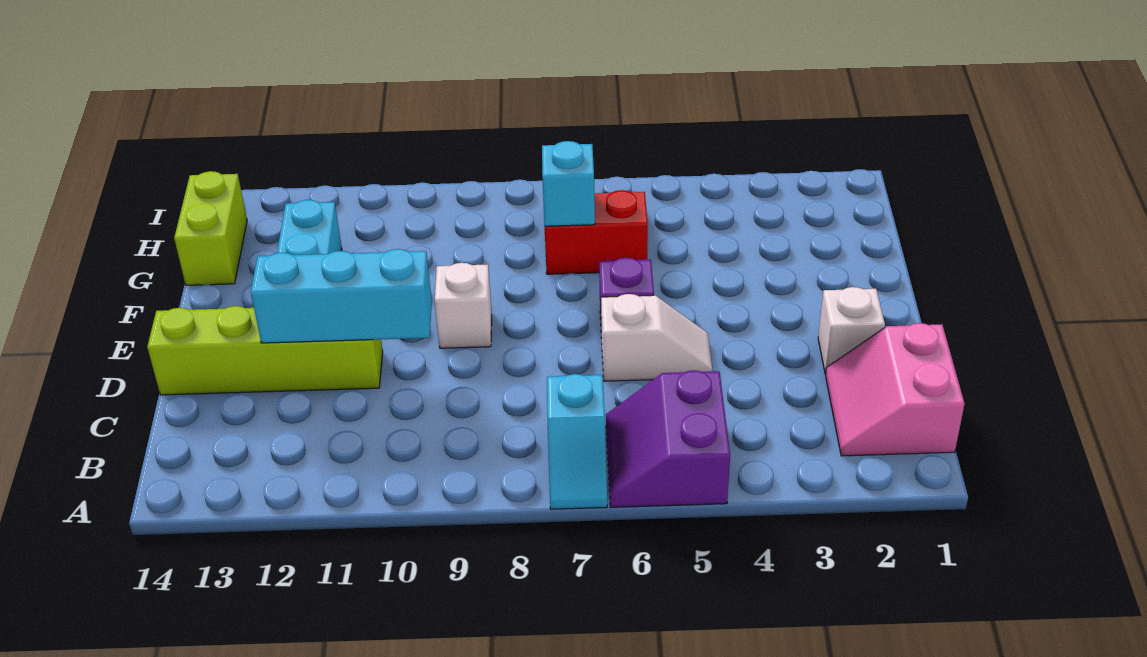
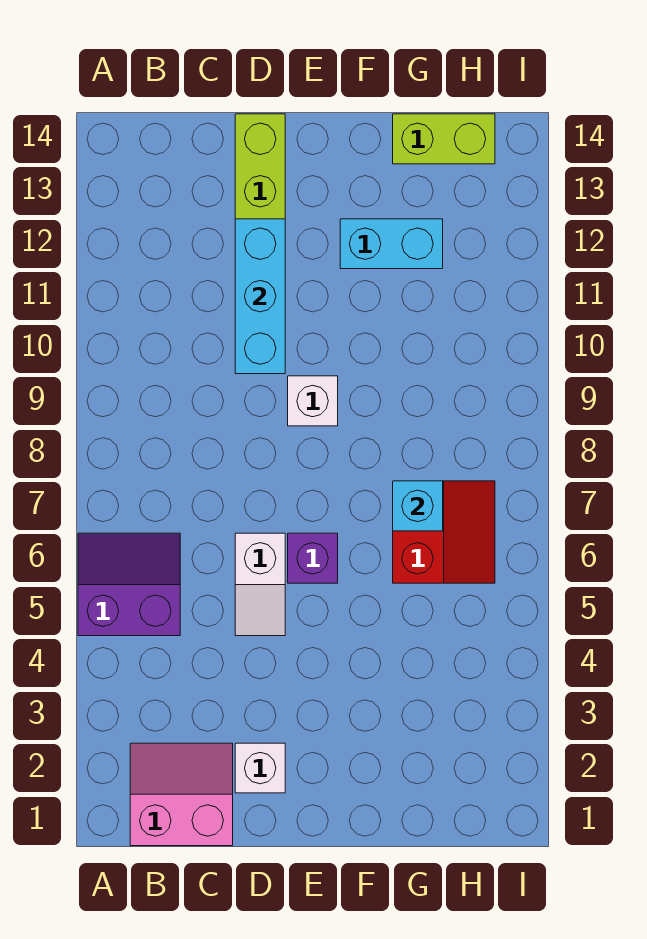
cyan 1x2 slope [547,374,607,509] -> none

